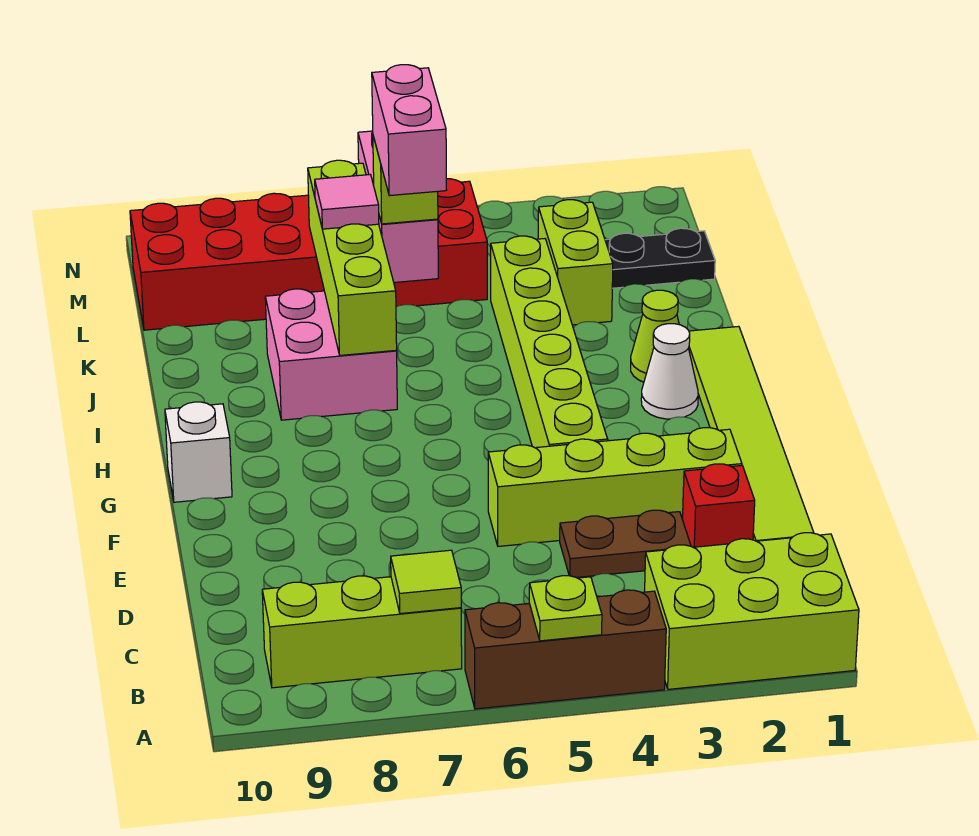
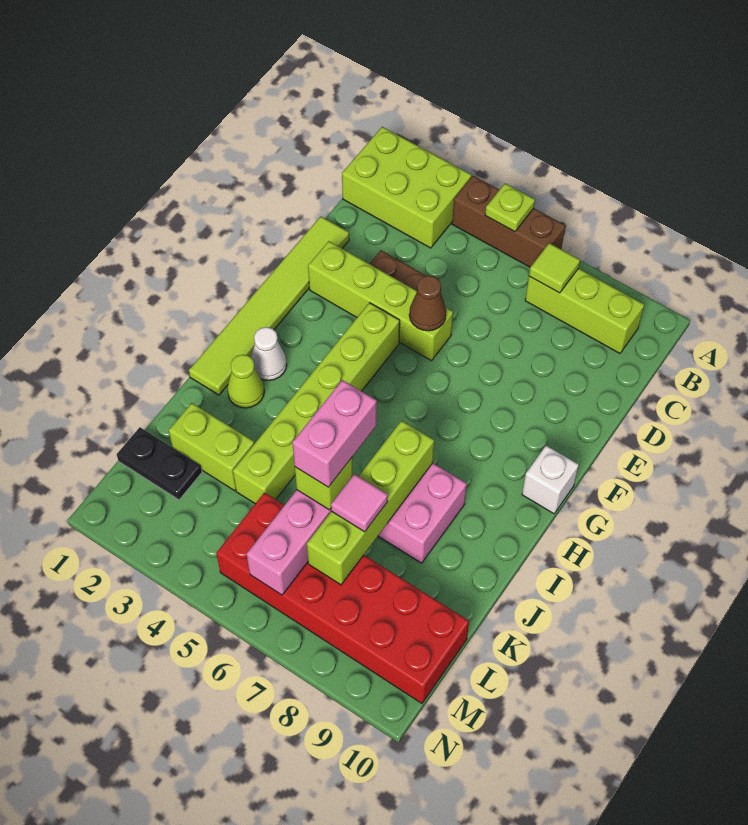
red 1x1 brick [683,464,755,547] -> none
none -> brown 1x1 cone [409,276,446,331]
lime 1x2 brick [538,200,613,325] -> lime 1x2 brick turned to [169,403,254,491]

